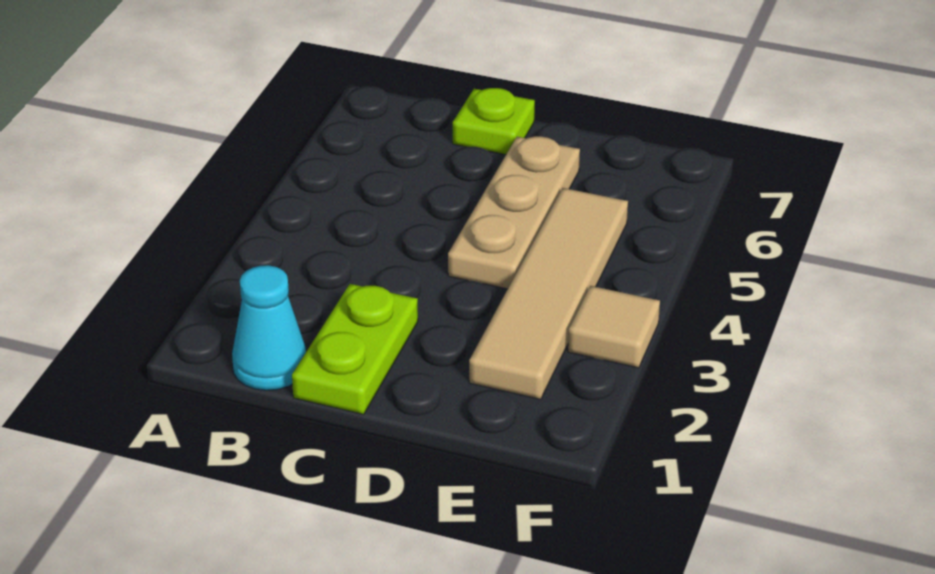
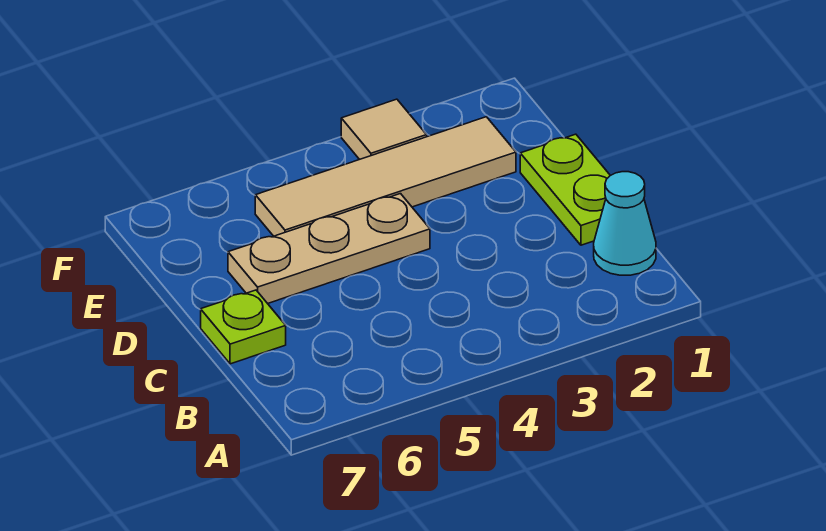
lime 1x2 plate [292,284,418,414] -> lime 1x2 plate turned to [520,134,610,245]

